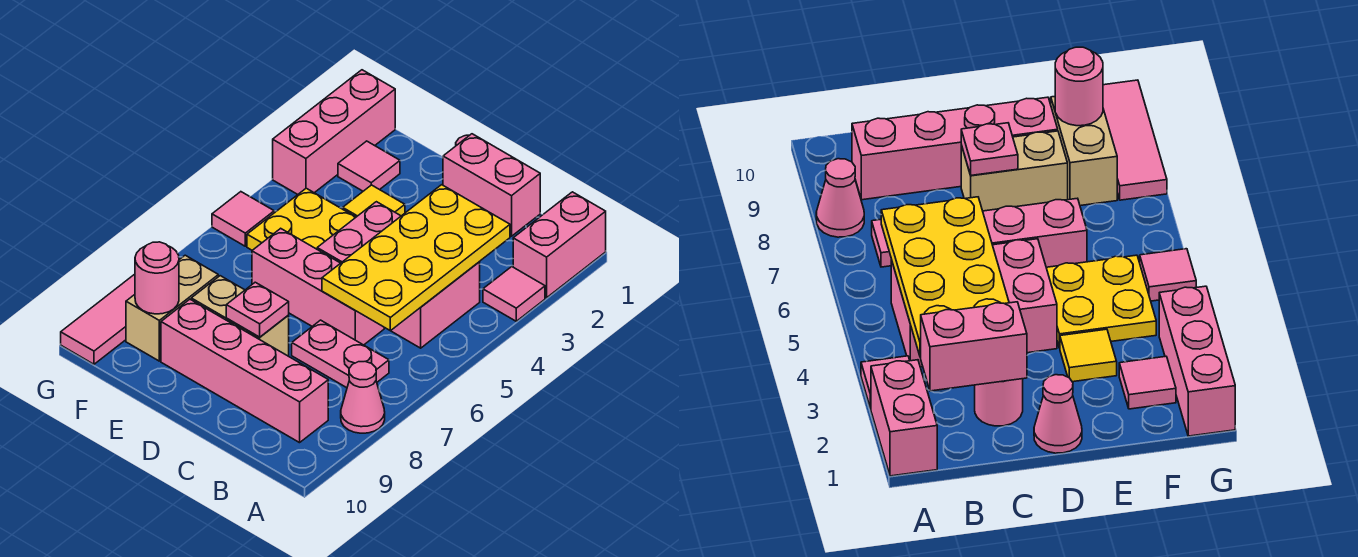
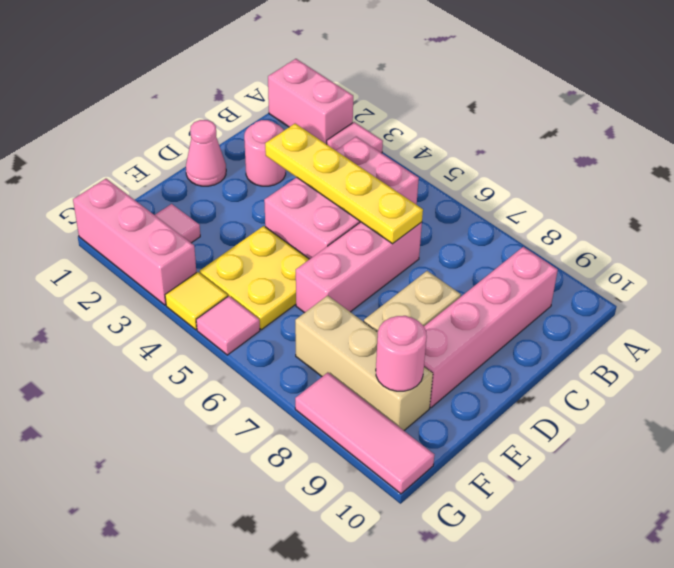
pink 1x1 cone [341,362,385,433] -> none
pink 1x2 brick [443,134,540,236] -> none
yellow 2x4 plate [322,185,510,331] -> yellow 1x4 plate [265,124,423,244]
pink 1x2 plate [292,320,389,388] -> none
pink 1x1 plate [226,282,289,337] -> none
yellow 1x1 tile [343,185,405,217] -> yellow 1x1 tile moved to [165,272,228,330]
tan 1x2 brick [126,255,218,361] -> tan 1x3 brick [295,296,433,430]

